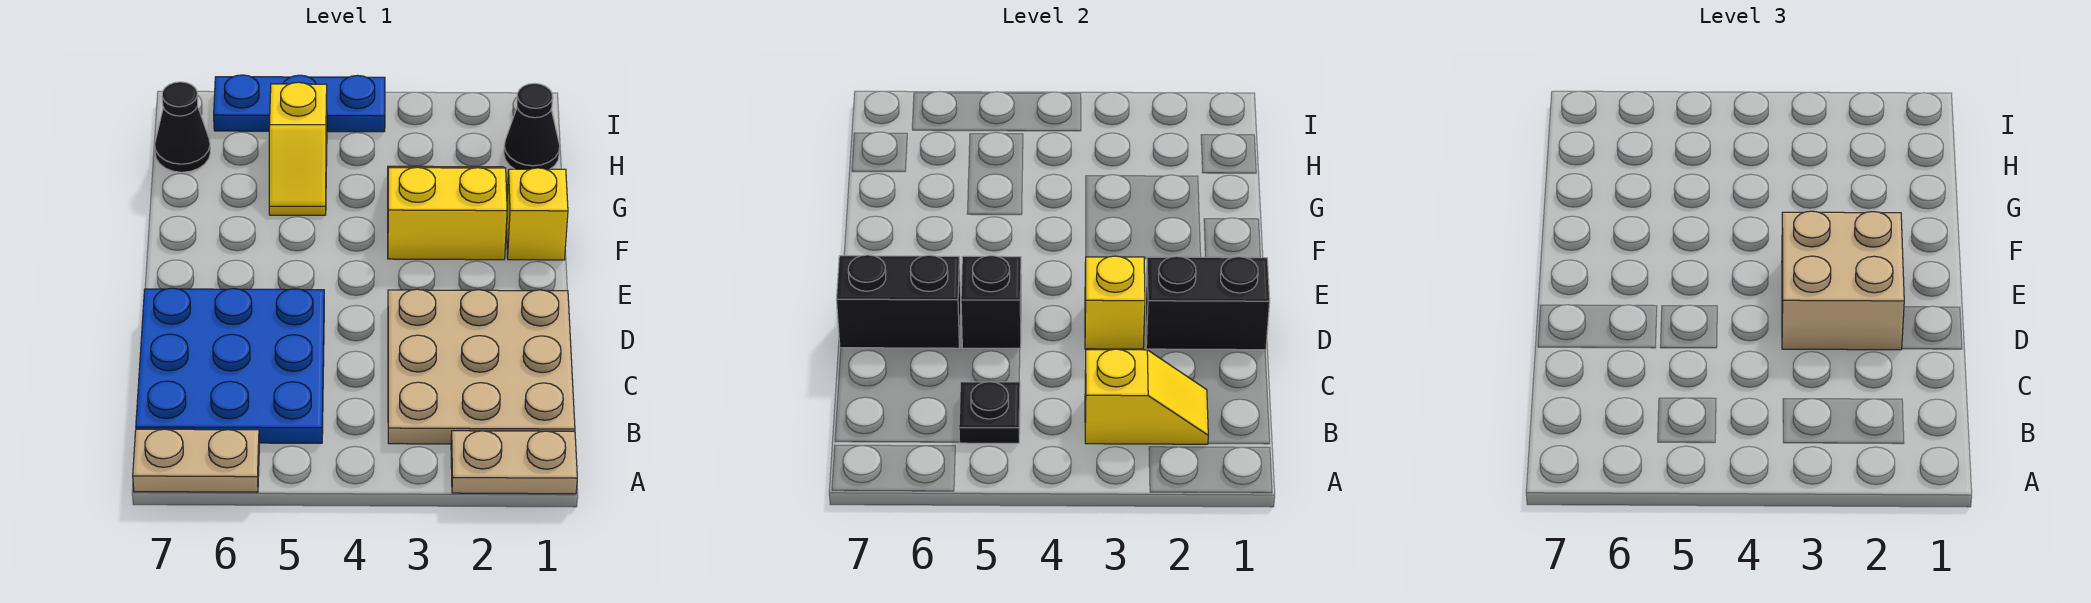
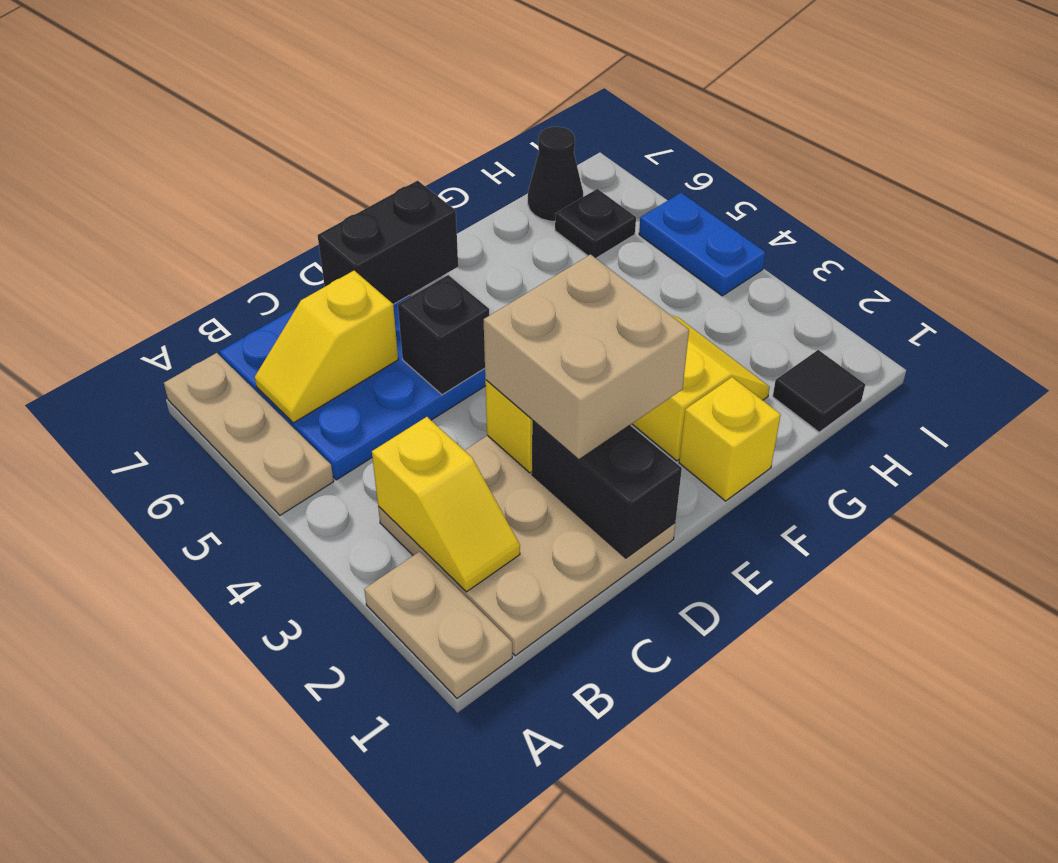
tan 1x2 plate [133,429,259,492] -> tan 1x3 plate [164,353,334,515]
black 1x1 plate [959,382,1020,443] -> black 1x1 plate moved to [555,189,636,258]
black 1x2 brick [837,255,961,348] -> black 1x2 brick turned to [318,181,458,304]
yellow 1x2 slope [269,82,327,215] -> yellow 1x2 slope moved to [255,271,398,423]
black 1x1 cone [504,83,560,169] -> black 1x1 tile [773,350,865,432]
blue 1x3 plate [214,75,385,132] -> blue 1x2 plate [639,193,766,296]

